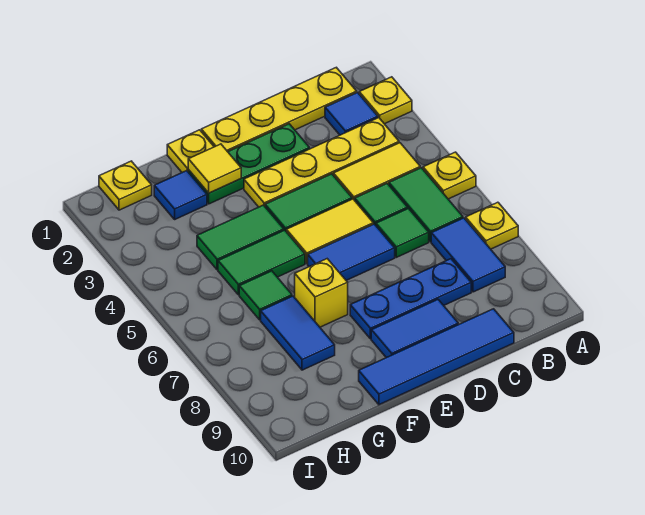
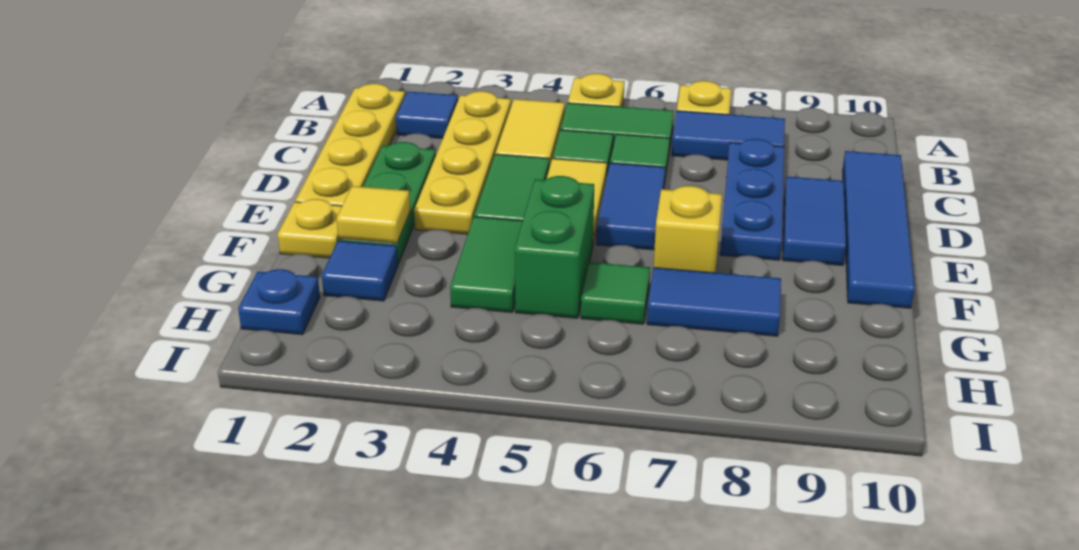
yellow 1x1 plate [359,77,412,124] -> none
green 1x2 tile [218,230,305,295] -> green 1x2 brick [515,176,594,318]
yellow 1x1 plate [99,161,152,210] -> blue 1x1 plate [238,269,320,335]

